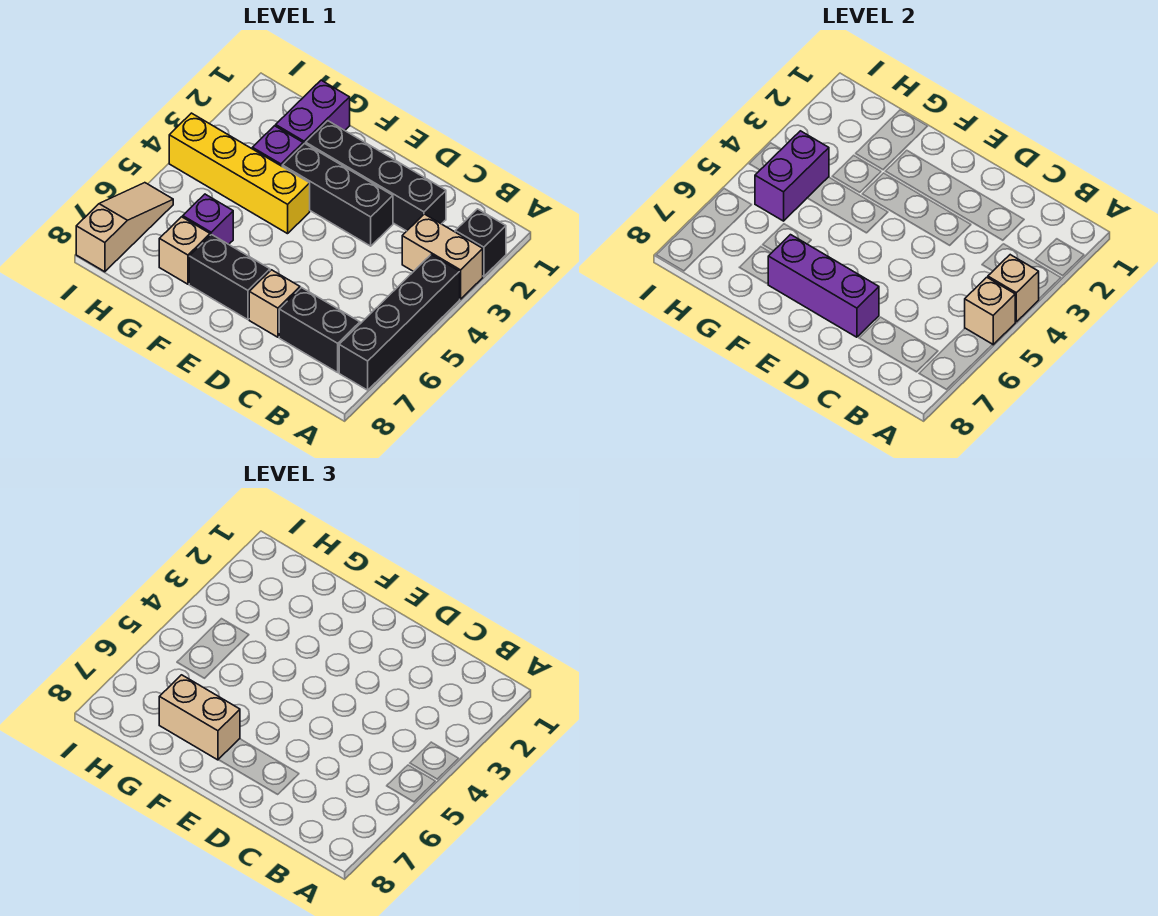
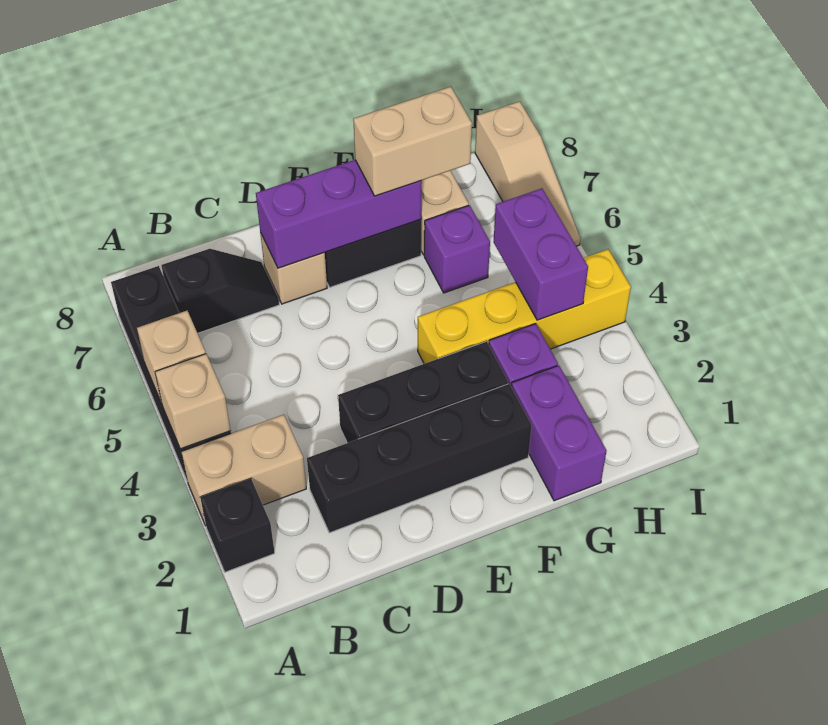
black 1x2 brick [279,288,360,372] -> black 1x2 slope [161,249,279,333]

